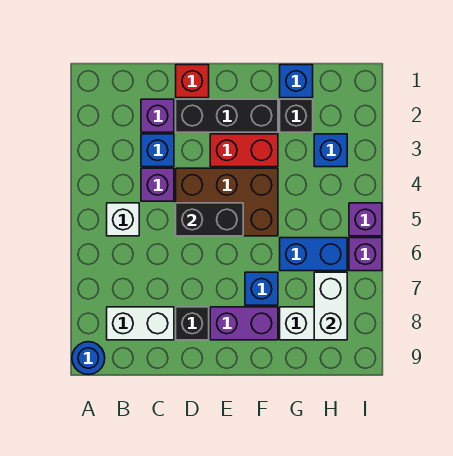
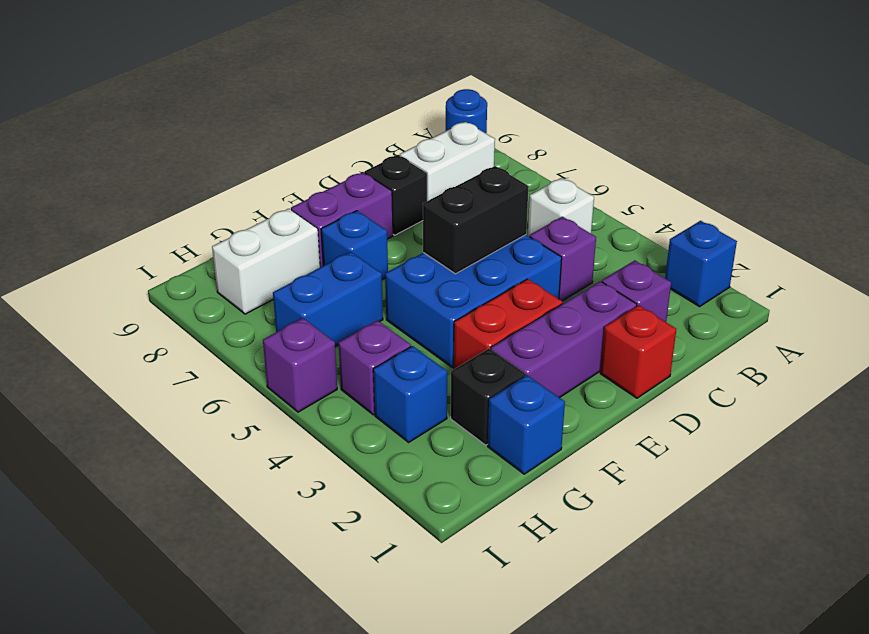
blue 1x1 brick [141,134,174,167] -> blue 1x1 brick moved to [665,221,737,307]
black 1x3 brick [176,99,278,132] -> purple 1x3 brick [491,281,637,398]
brown 2x3 brick [176,168,278,236] -> blue 2x3 brick [385,235,562,367]
white 1x2 brick [314,272,347,340] -> none
purple 1x1 brick [349,238,382,271] -> purple 1x1 brick moved to [339,320,411,415]

